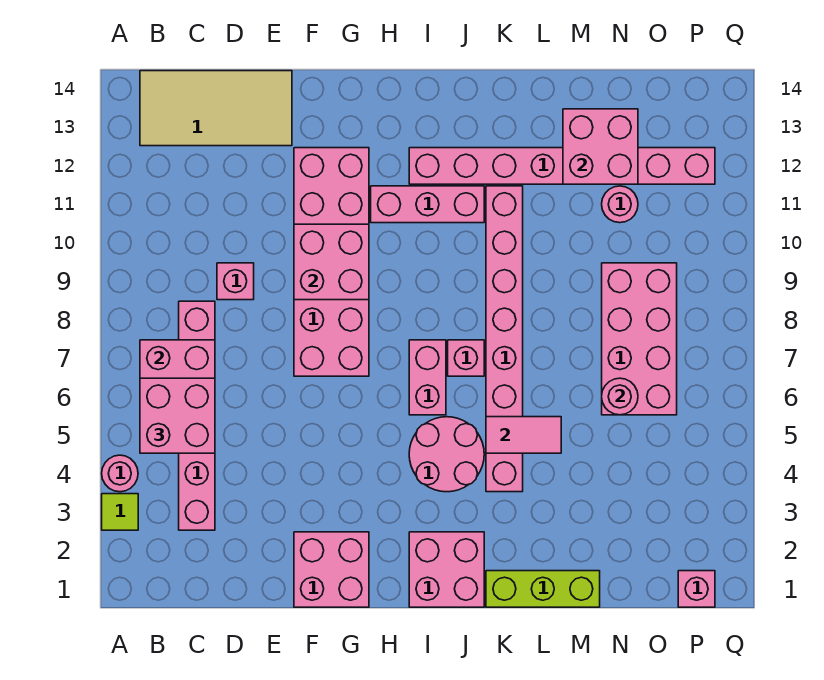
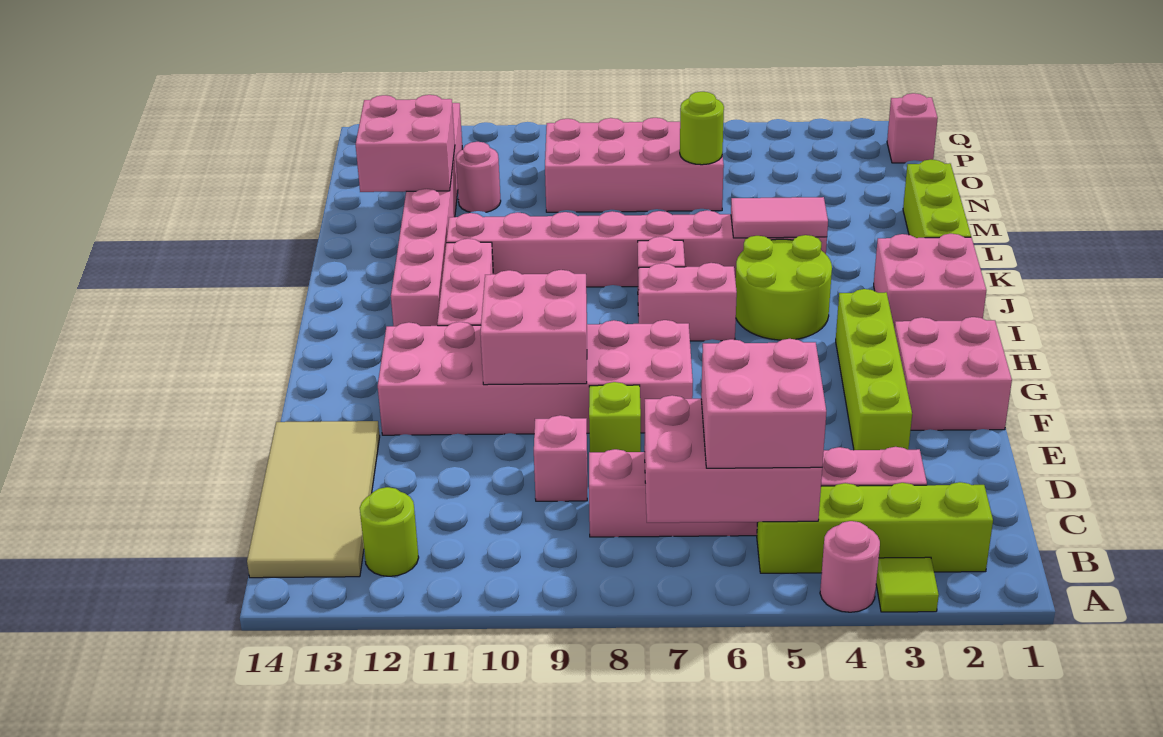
none -> lime 1x4 brick [757,482,993,573]
none -> lime 1x1 round brick [360,487,419,576]
none -> lime 1x4 brick [836,289,912,450]
none -> lime 1x1 brick [589,382,641,452]
pink 2x2 round brick [409,417,484,492] -> lime 2x2 round brick [736,235,832,340]
pink 1x2 tile [486,417,561,453] -> pink 1x2 tile turned to [731,197,828,238]
pink 1x1 round brick [602,378,638,415] -> lime 1x1 round brick [680,92,724,165]

